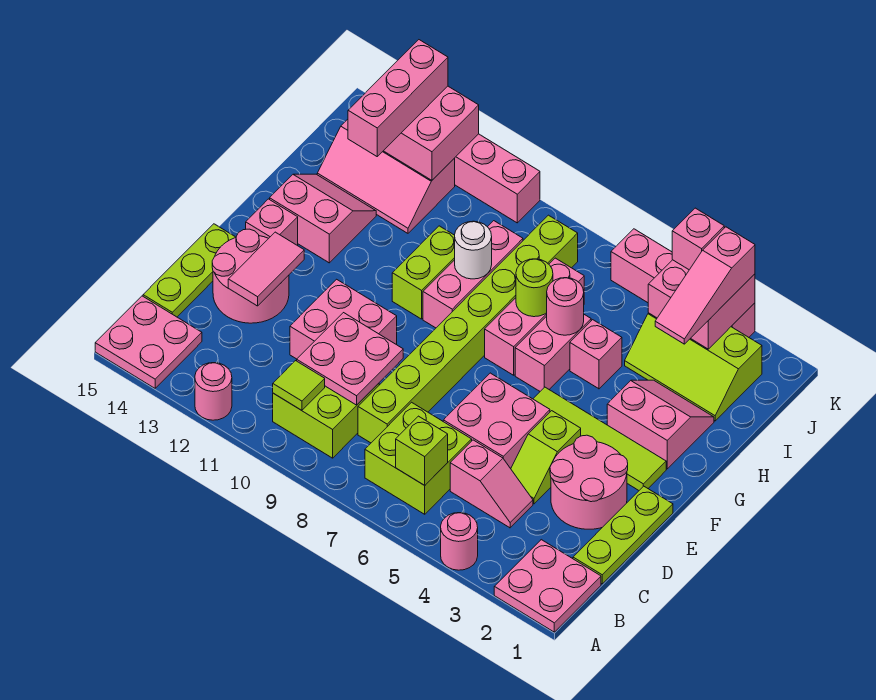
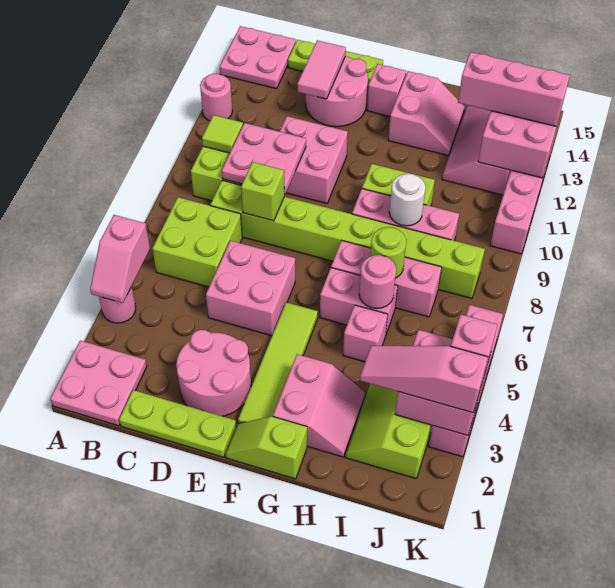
lime 1x1 brick [396,416,448,485] -> lime 1x1 brick moved to [241,162,285,221]
pink 1x2 slope [450,440,533,528] -> pink 1x2 slope moved to [90,215,150,303]
lime 1x2 slope [511,411,581,504] -> lime 1x2 slope moved to [225,416,307,479]
pink 1x2 tile [228,232,304,306] -> pink 1x2 tile turned to [297,40,346,99]

